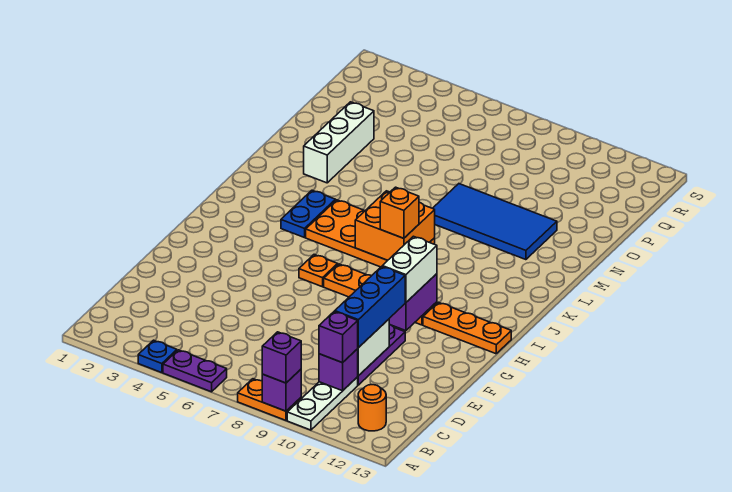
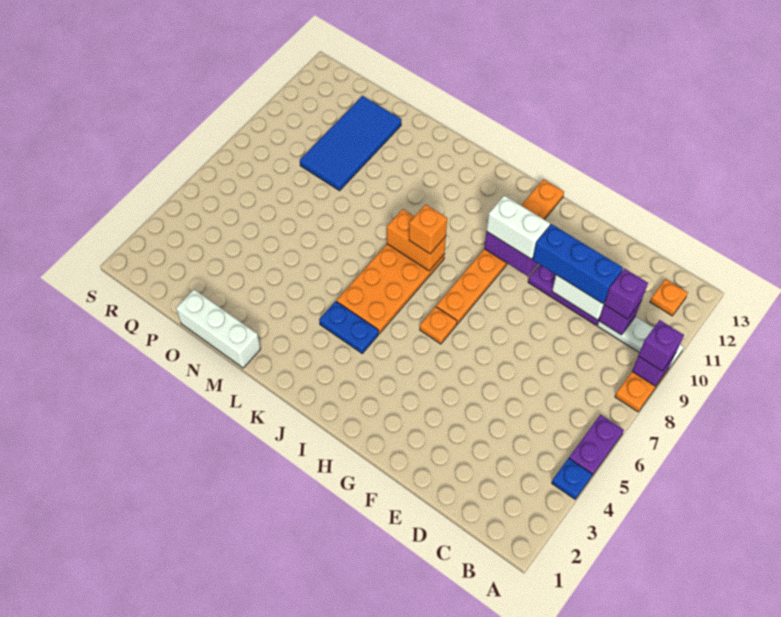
orange 1x1 round brick [358,385,386,431] -> orange 1x1 plate [650,279,688,316]
orange 2x2 brick [355,191,435,260] -> orange 1x2 brick [387,209,446,271]
white 1x3 brick [304,102,374,183] -> white 1x3 brick moved to [176,290,261,368]
blue 2x4 tile [433,184,557,260] -> blue 2x4 tile moved to [300,96,401,191]

